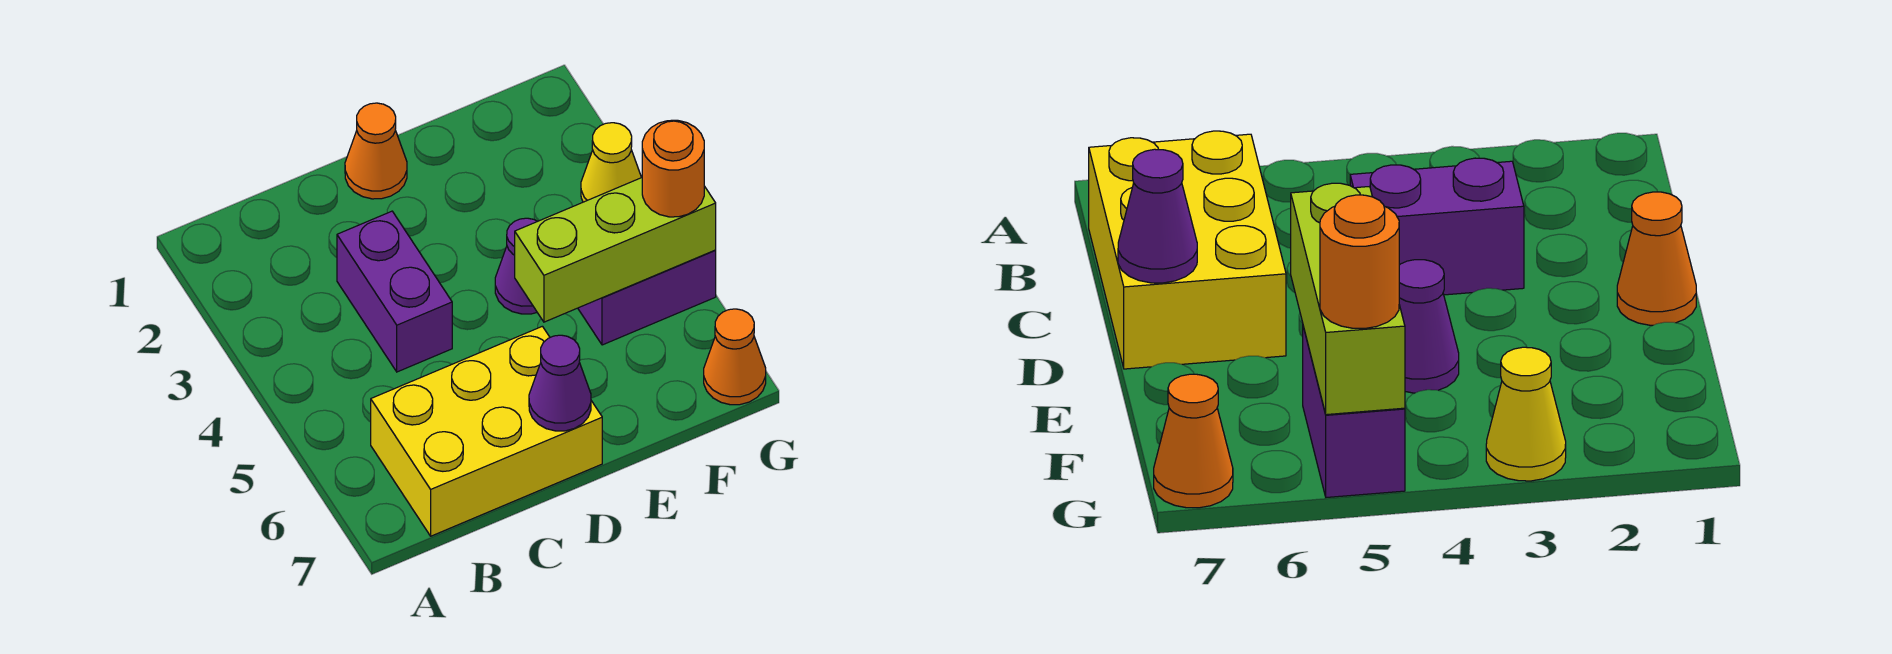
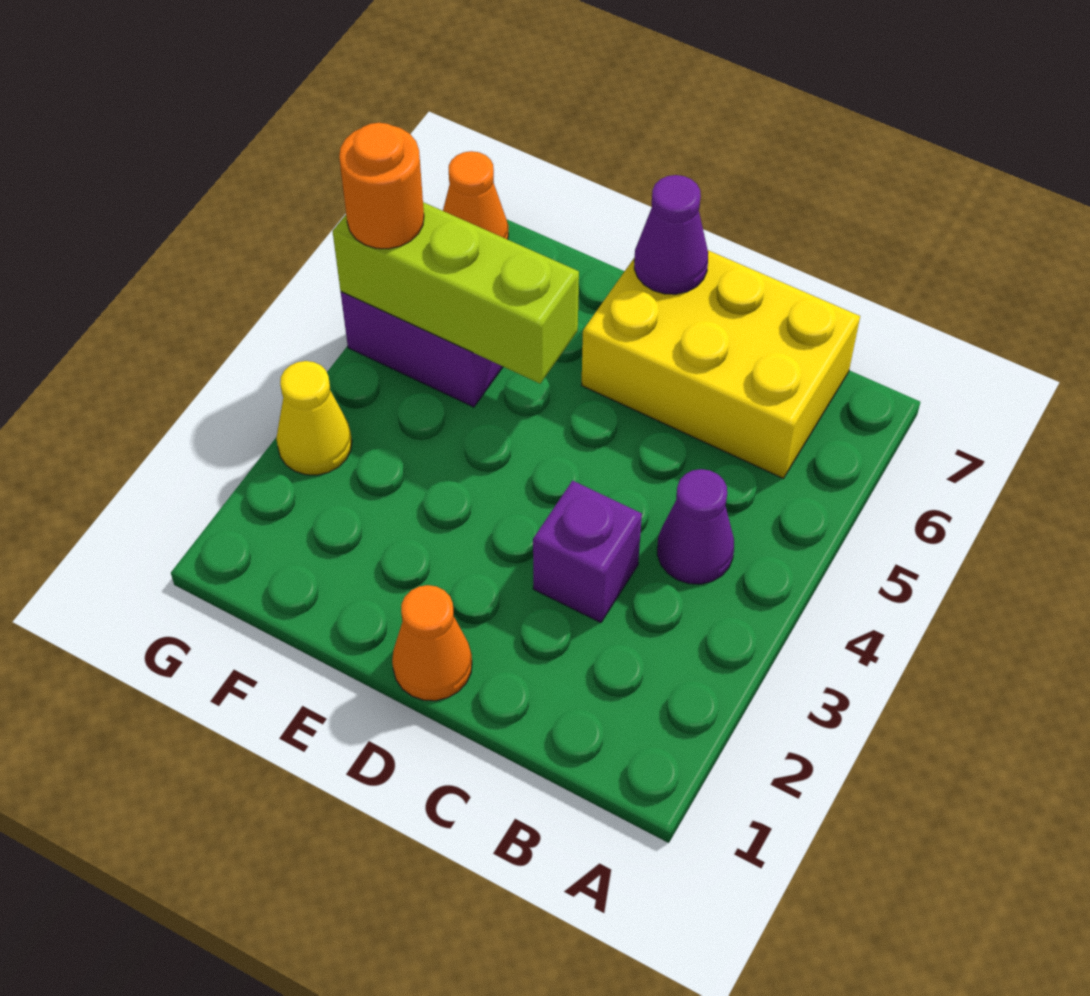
purple 1x2 brick [337,211,452,372] -> purple 1x1 brick [533,481,642,623]
purple 1x1 cone [495,218,537,314] -> purple 1x1 cone moved to [657,469,734,584]

